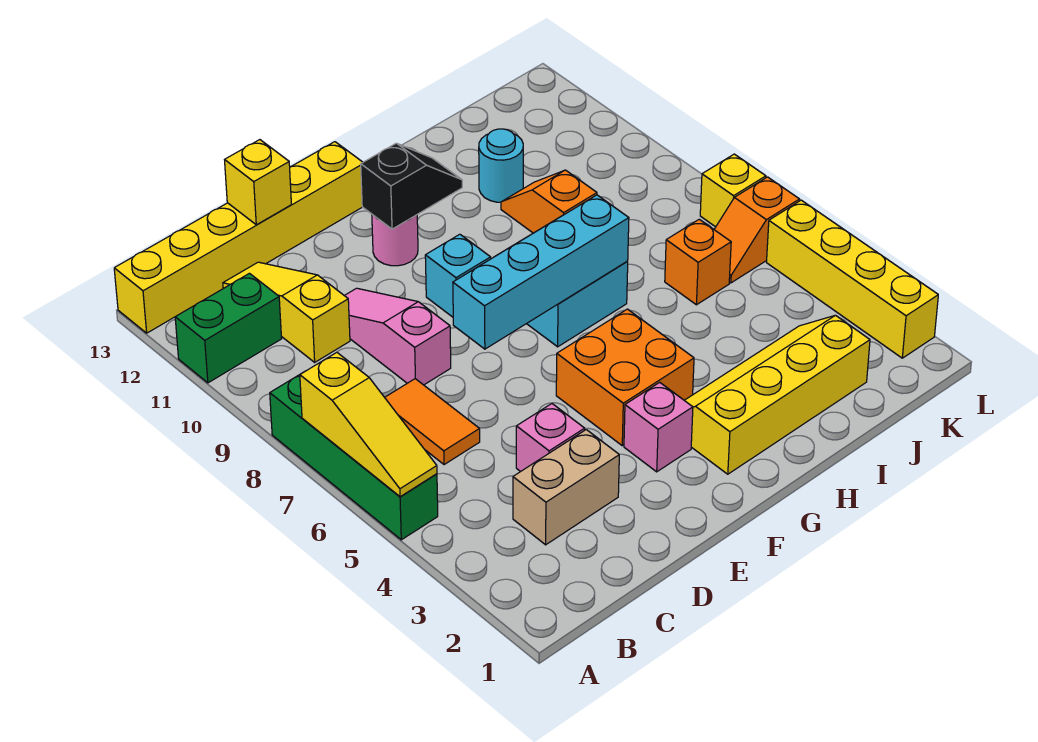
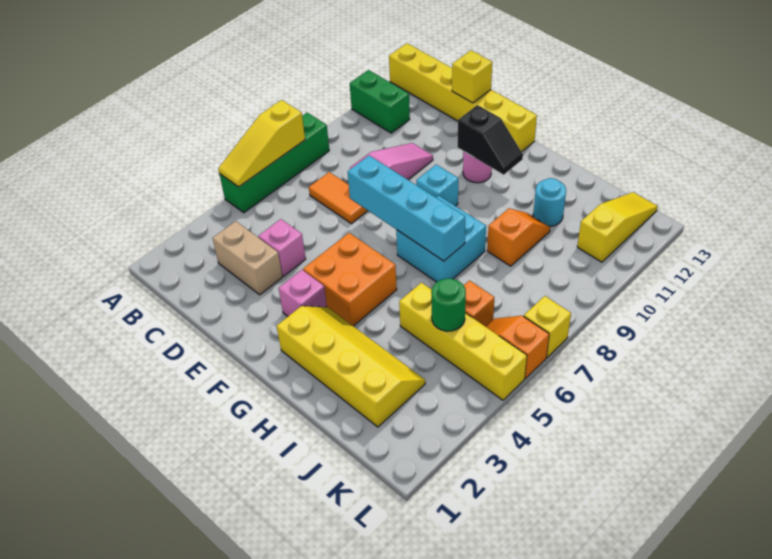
orange 1x2 tile [385,379,480,465] -> orange 1x2 tile turned to [309,172,368,223]
yellow 1x3 slope [223,262,350,362] -> yellow 1x3 slope moved to [577,192,658,262]
none -> green 1x1 round brick [431,278,466,331]
yellow 1x4 brick [767,200,938,358] -> yellow 1x4 brick turned to [399,283,527,400]

